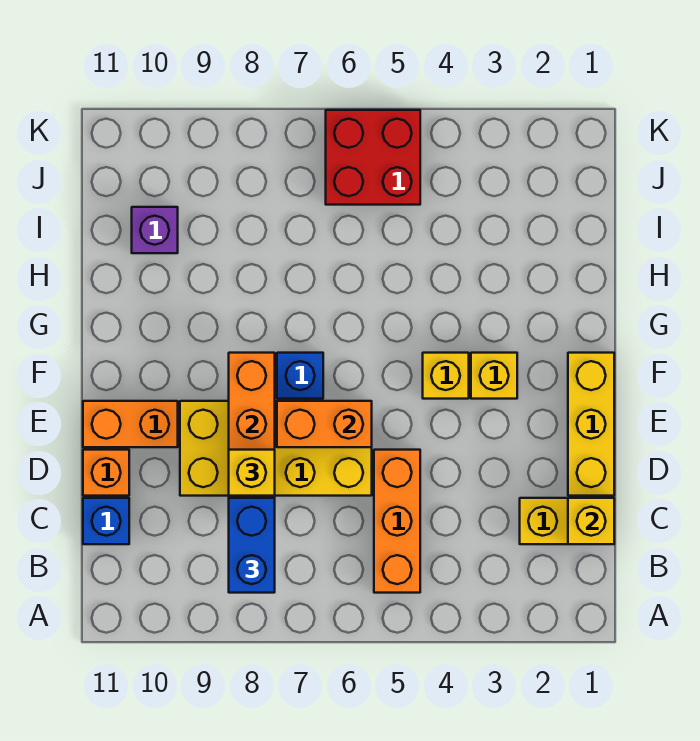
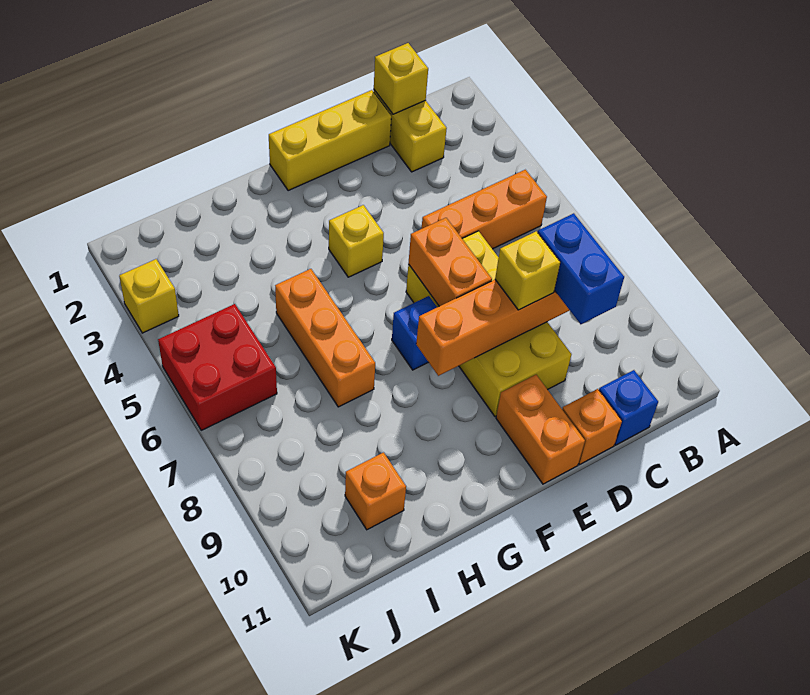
blue 1x2 brick [229,498,275,593] -> blue 1x2 brick turned to [538,213,624,324]
yellow 1x1 brick [471,353,517,399] -> yellow 1x1 brick moved to [119,259,179,333]
none -> orange 1x3 brick [275,269,375,407]
purple 1x1 brick [132,207,178,253] -> orange 1x1 brick [345,453,406,530]

